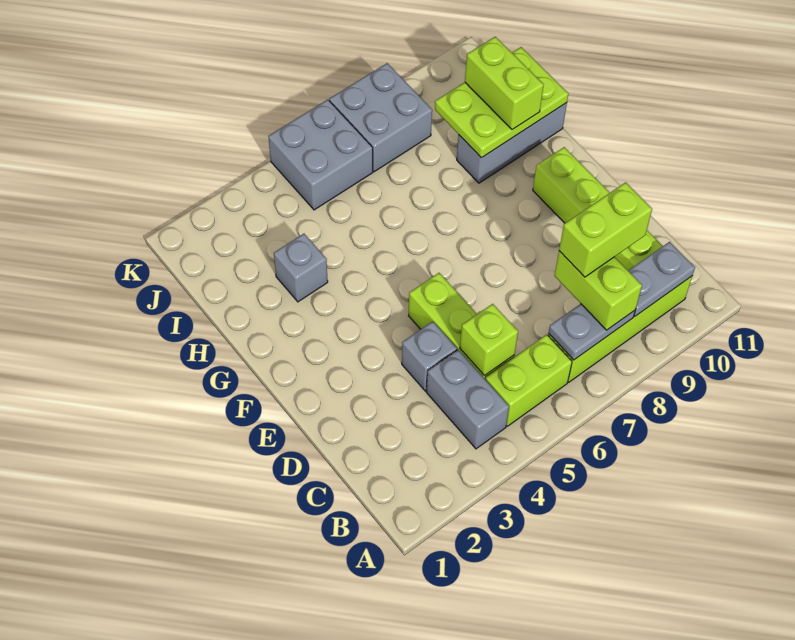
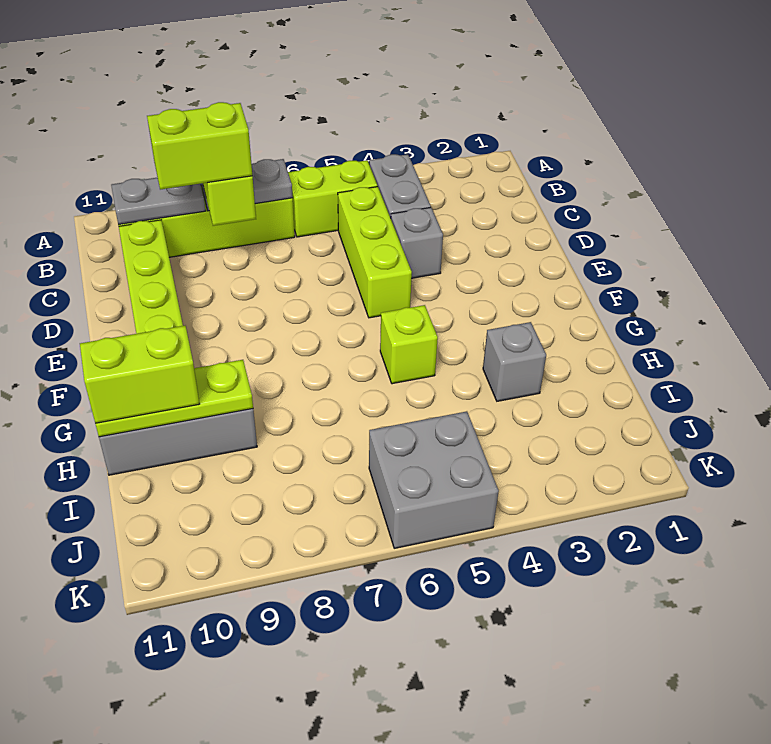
lime 1x1 brick [460,304,518,375] -> lime 1x1 brick moved to [380,305,438,384]
lime 2x3 plate [435,47,568,158] -> lime 1x3 plate [96,360,253,437]
lime 1x2 brick [465,37,544,130] -> lime 1x2 brick turned to [80,326,200,423]
grey 2x2 brick [329,63,432,172] -> none

